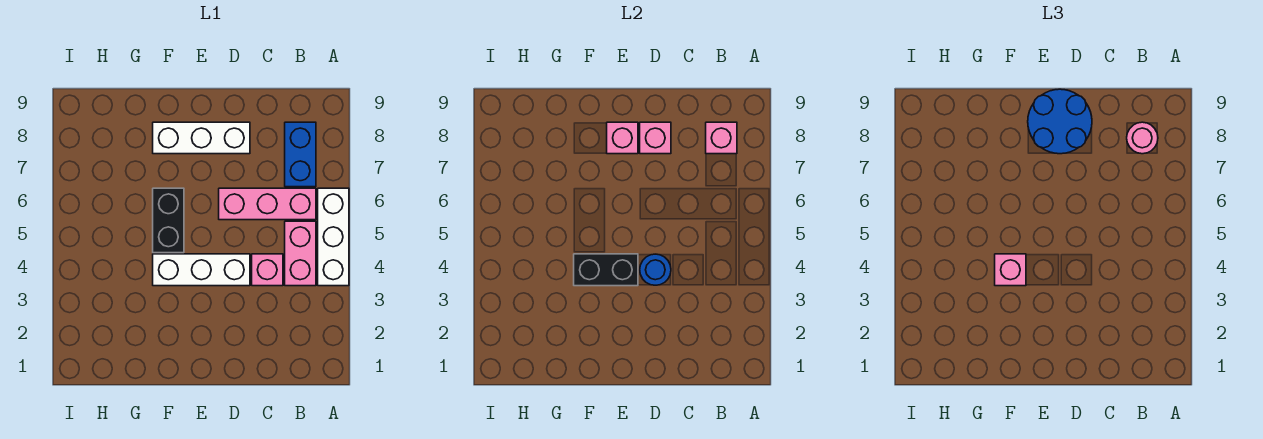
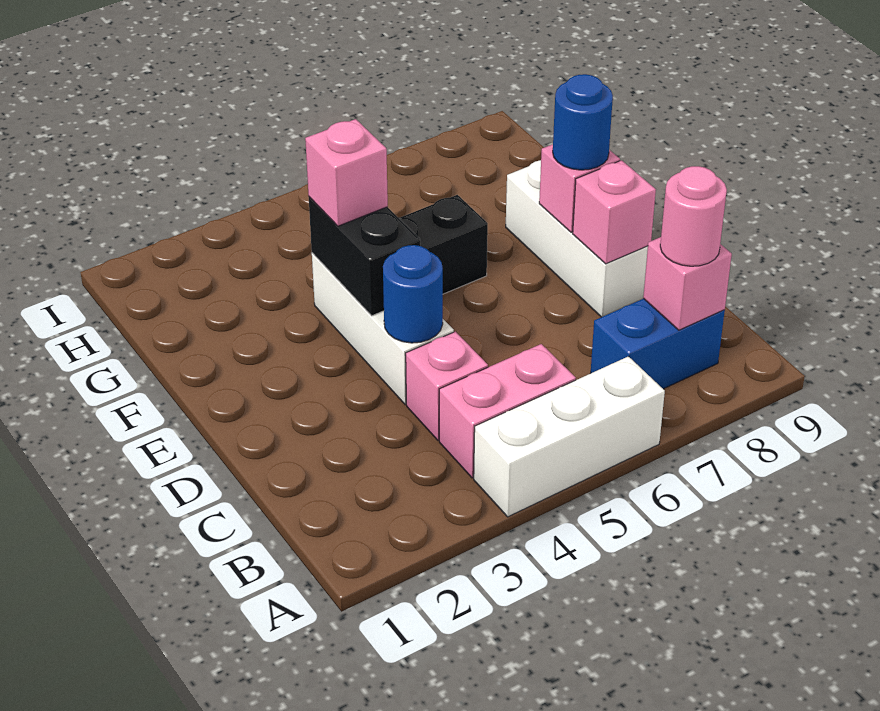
pink 1x3 brick [219,188,316,220] -> none
blue 2x2 round brick [1028,89,1092,154] -> blue 1x1 round brick [553,74,613,170]

